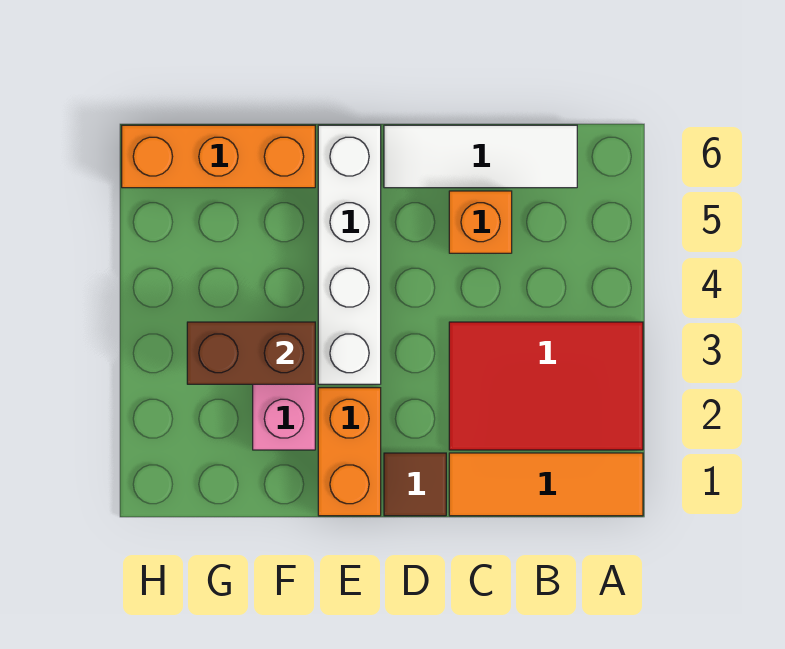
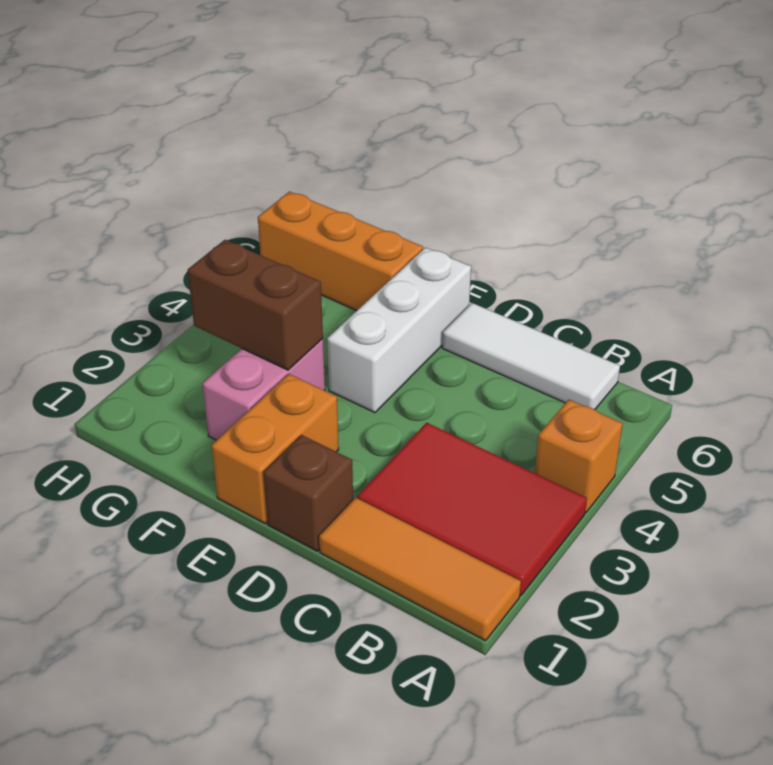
orange 1x1 brick [449,191,512,253] -> orange 1x1 brick moved to [535,400,623,513]
brown 1x1 tile [384,453,446,516] -> brown 1x1 brick [264,435,353,551]
white 1x4 brick [318,125,381,384] -> white 1x3 brick [327,248,471,413]

